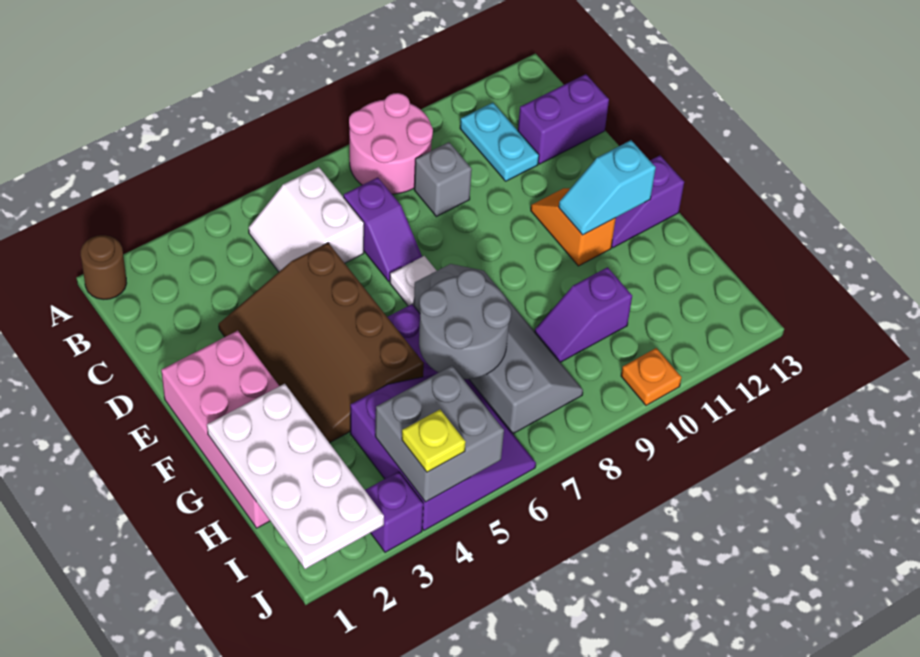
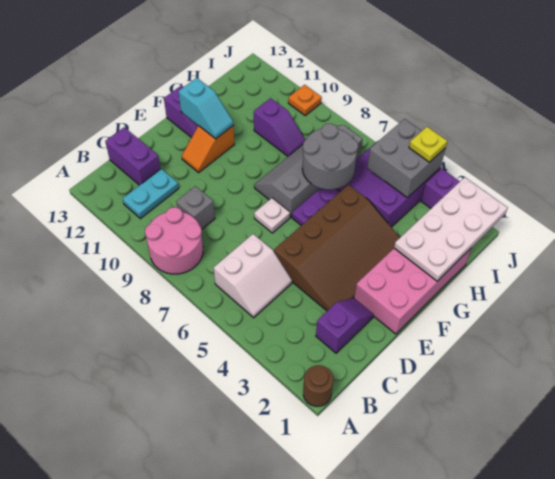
purple 1x2 slope [344,177,422,281] -> purple 1x2 slope moved to [316,298,374,353]

